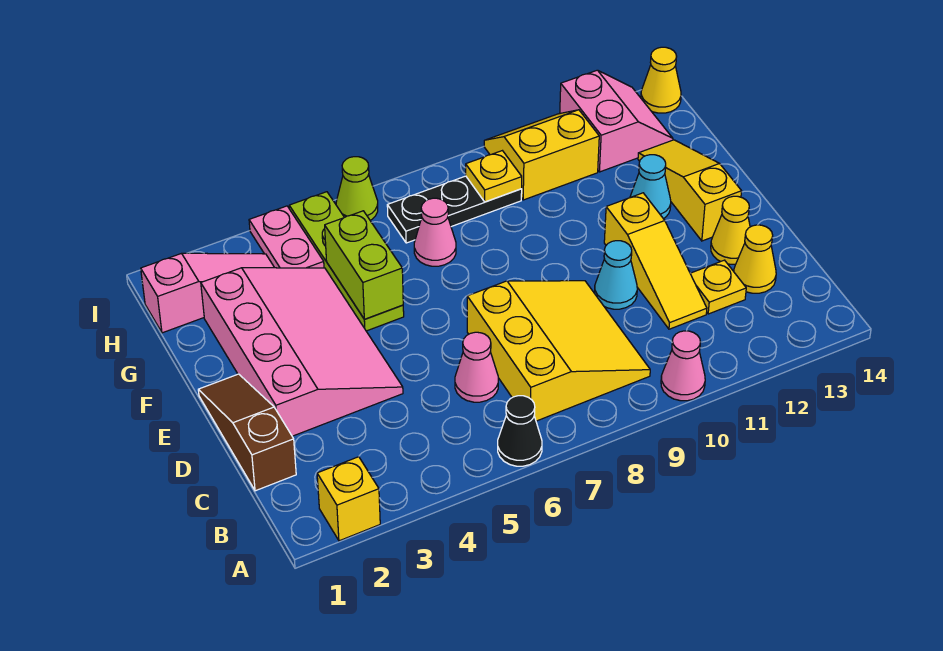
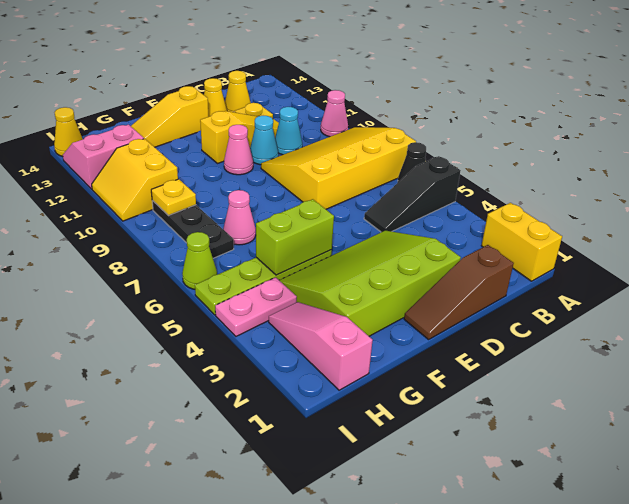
yellow 1x1 brick [317,457,380,541] -> yellow 1x2 brick [481,203,562,281]
none -> black 1x3 slope [364,156,461,232]
yellow 3x3 slope [467,281,650,421] -> yellow 3x4 slope [261,127,416,209]
pink 1x1 cone [455,332,498,402] -> pink 1x1 cone moved to [224,125,253,175]
pink 3x4 slope [201,268,403,436] -> lime 3x4 slope [279,230,461,336]
cyan 1x1 cone [630,155,671,219] -> cyan 1x1 cone moved to [275,107,302,155]

